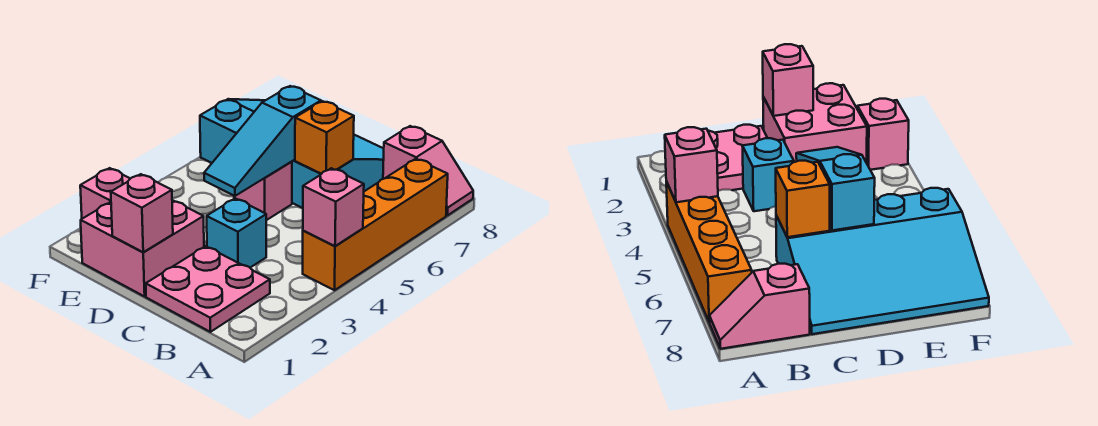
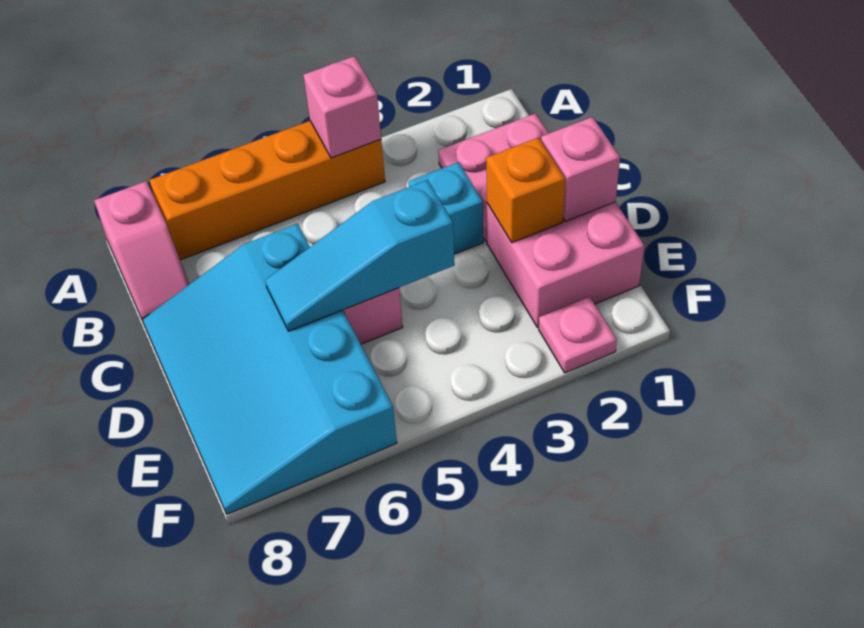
pink 1x2 slope [383,126,473,215] -> pink 1x2 slope turned to [94,181,189,321]
orange 1x1 brick [295,101,354,174] -> orange 1x1 brick moved to [486,138,565,243]
cyan 1x3 slope [204,86,321,196] -> cyan 1x3 slope turned to [265,180,455,331]
pink 1x1 brick [80,168,130,219] -> pink 1x1 plate [539,297,617,373]

